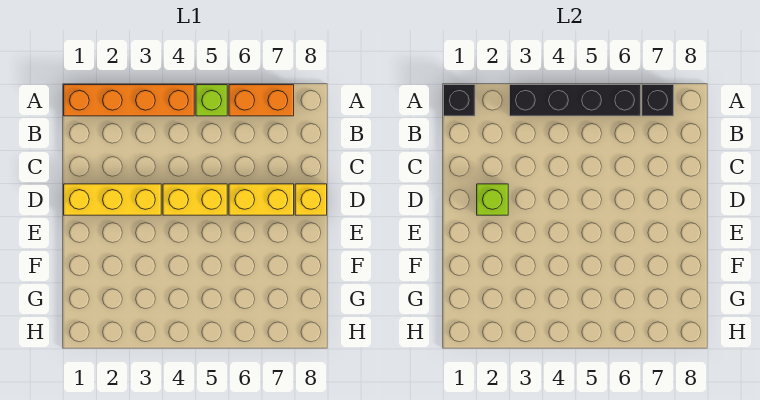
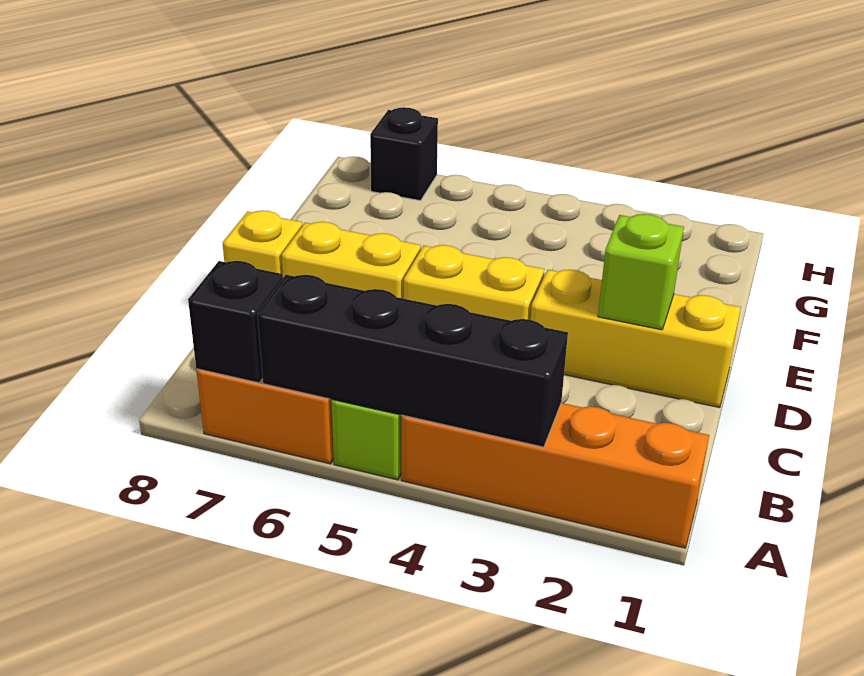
black 1x1 brick [444,85,475,116] -> black 1x1 brick moved to [370,107,438,201]

